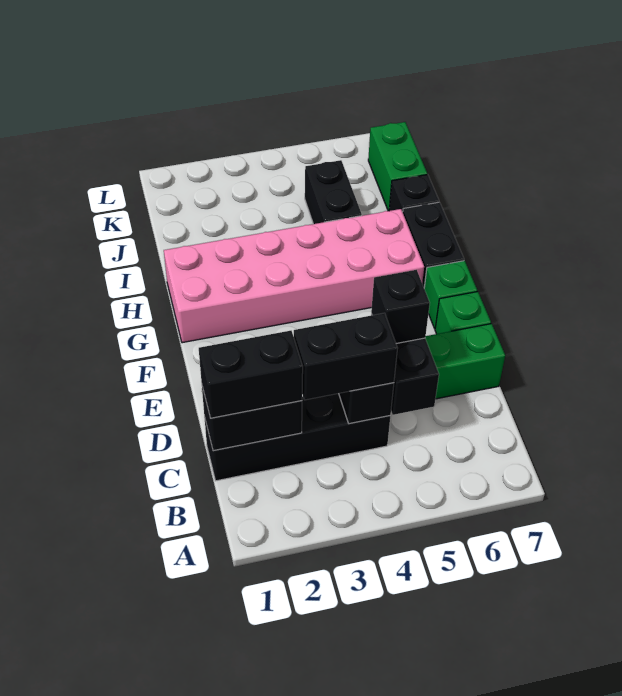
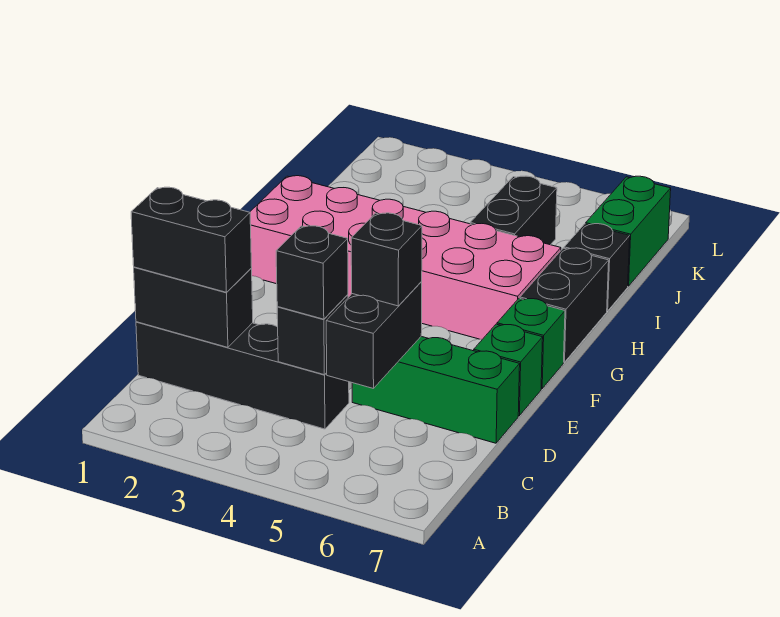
black 1x2 brick [294,313,398,400] -> black 1x1 brick [276,226,348,319]

